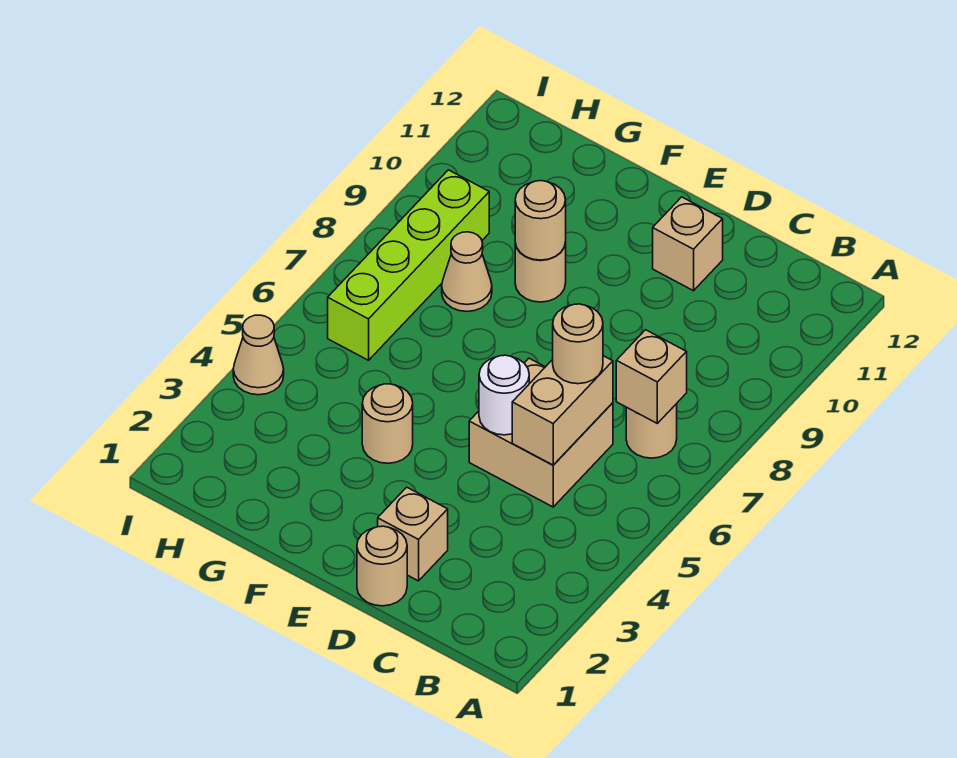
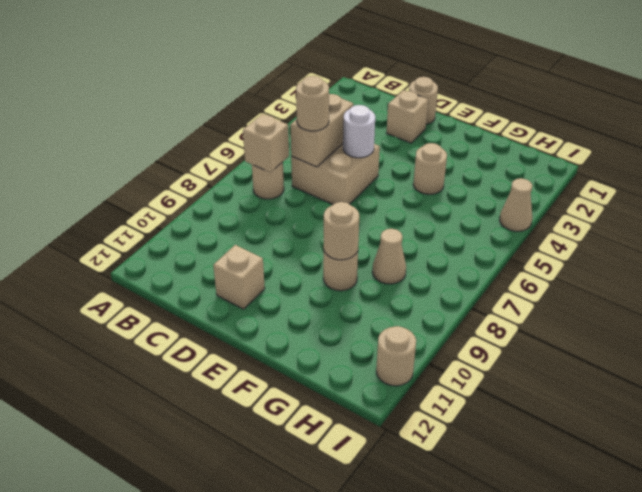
lime 1x4 brick [328,170,489,360] -> none
none -> tan 1x1 round brick [376,326,416,386]

